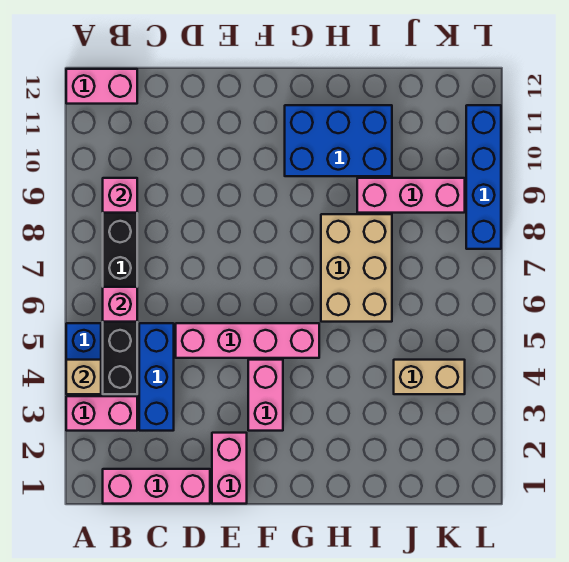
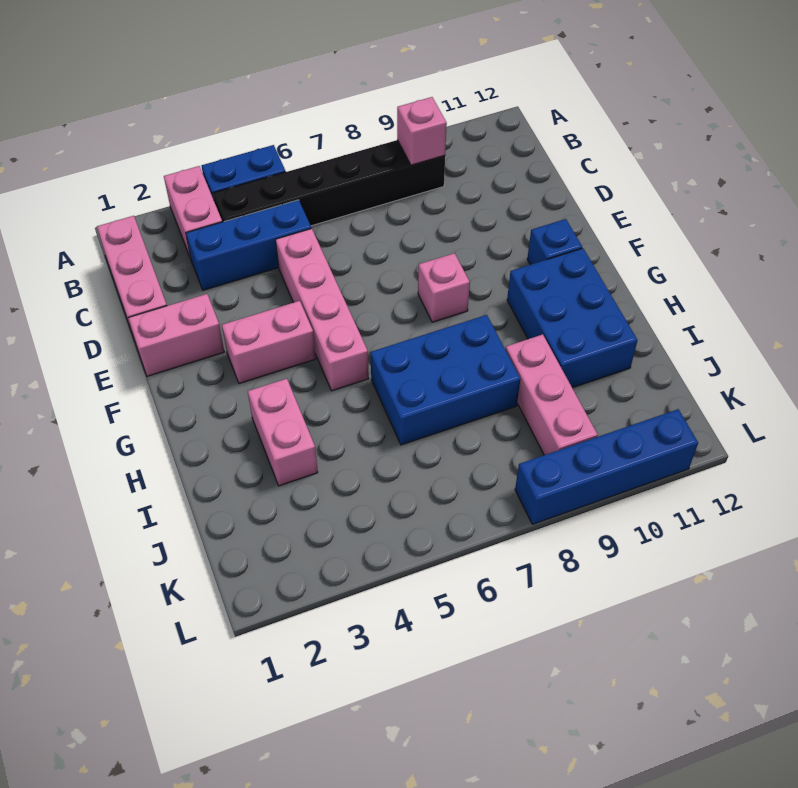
tan 1x1 brick [66,360,101,394] -> none
pink 1x2 brick [66,69,137,104] -> pink 1x2 brick moved to [248,379,318,486]
pink 1x1 brick [103,287,137,322] -> pink 1x1 brick moved to [418,253,470,322]
none -> blue 1x1 brick [527,219,582,265]
tan 2x3 brick [321,214,392,322] -> blue 2x3 brick [370,315,520,445]
tan 1x2 brick [394,360,465,394] -> none

